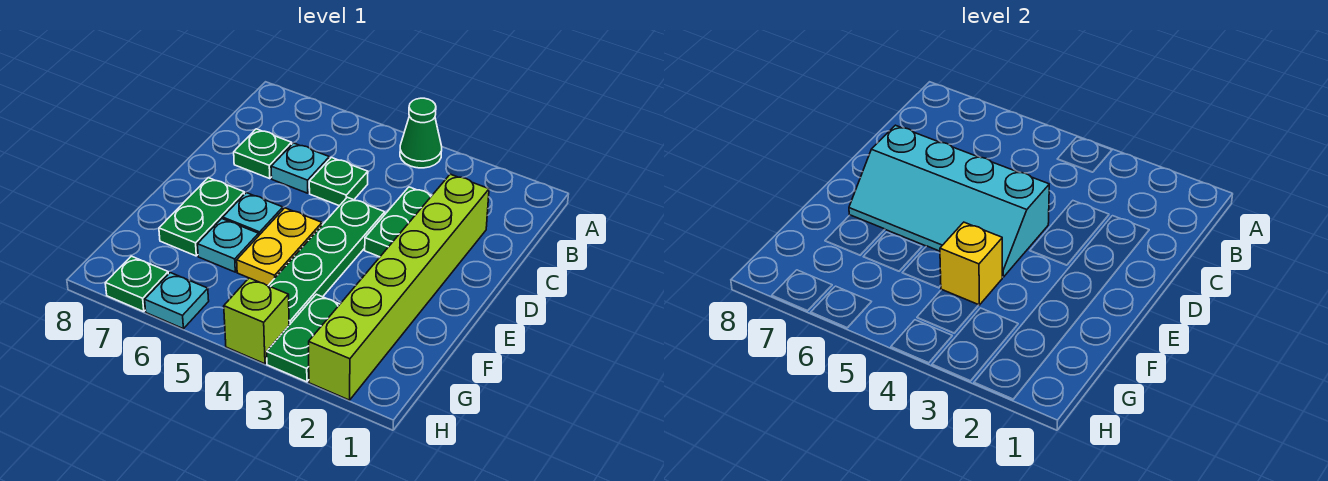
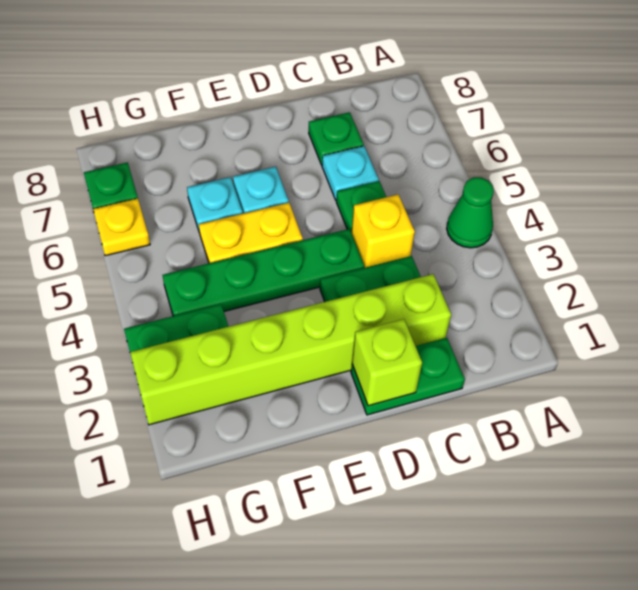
cyan 2x4 slope [849,125,1049,277] -> none
green 1x2 plate [159,178,244,256] -> green 1x2 plate moved to [351,338,465,415]
yellow 1x1 brick [940,222,1002,305] -> yellow 1x1 brick moved to [352,195,415,268]
lime 1x1 brick [224,278,289,364] -> lime 1x1 brick moved to [352,319,422,406]
cyan 1x1 plate [145,273,209,329] -> yellow 1x1 plate [93,199,150,256]

